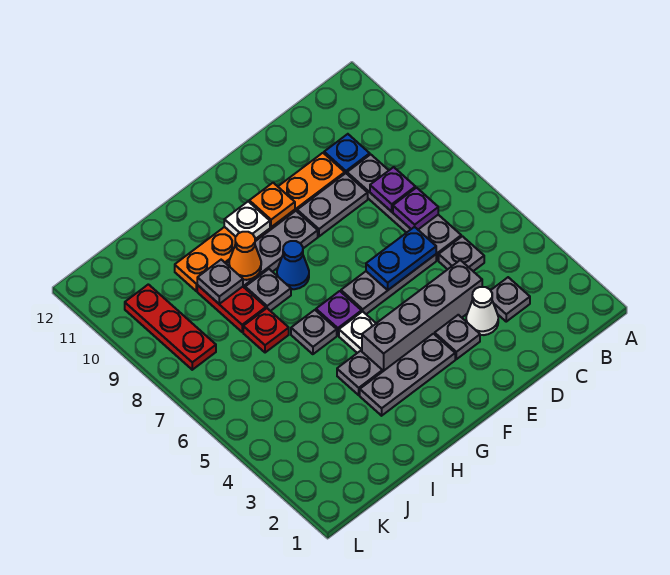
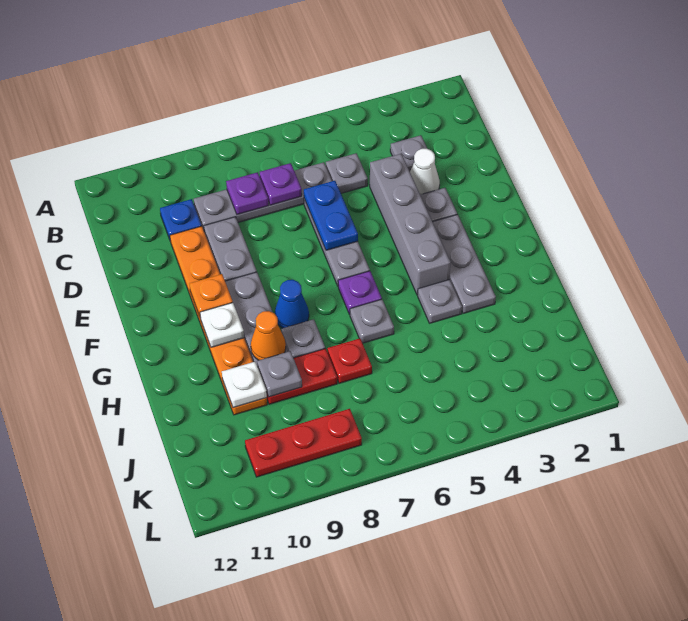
white 1x1 plate [339,311,376,353] -> white 1x1 plate moved to [222,362,267,408]

